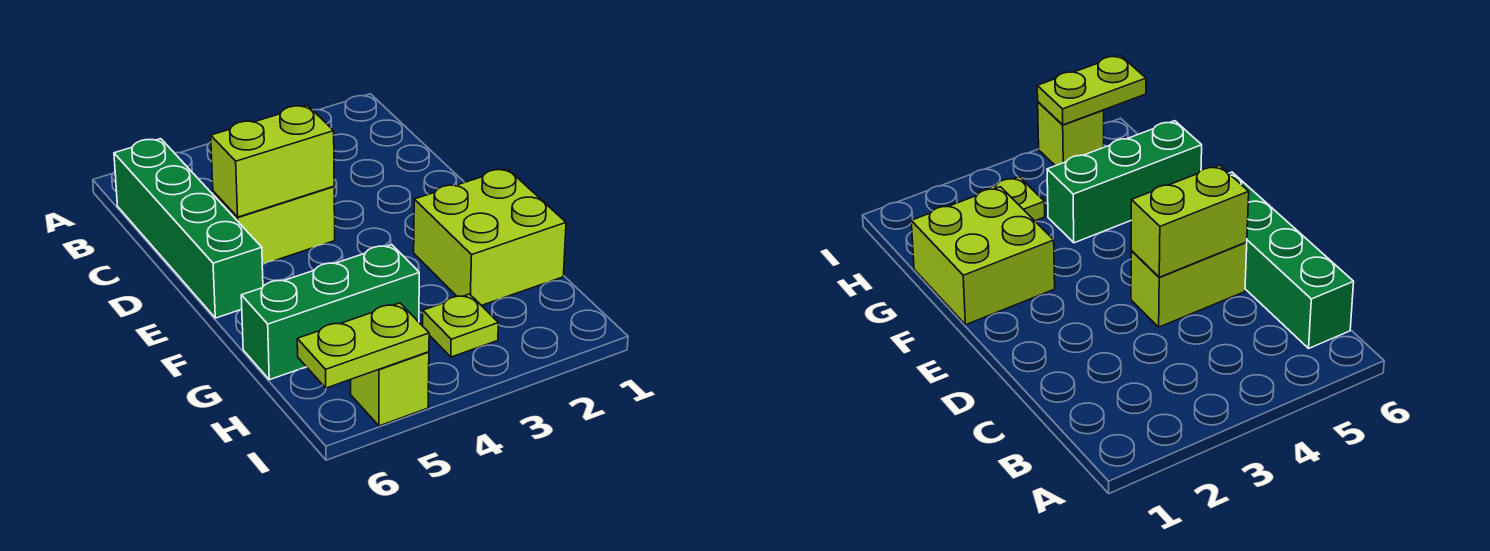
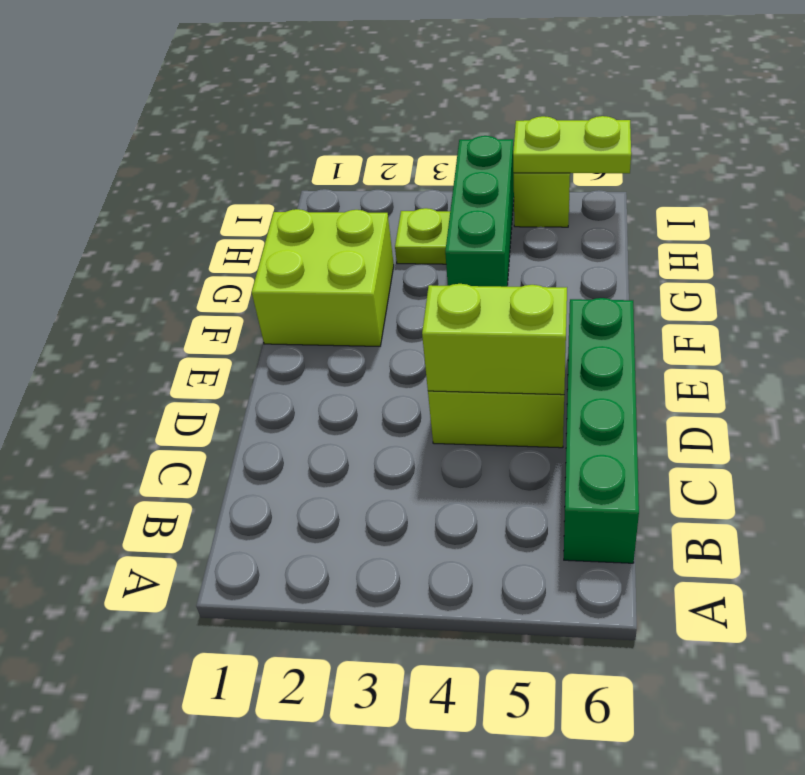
green 1x3 brick [241,245,419,380] -> green 1x3 brick turned to [445,136,514,287]

